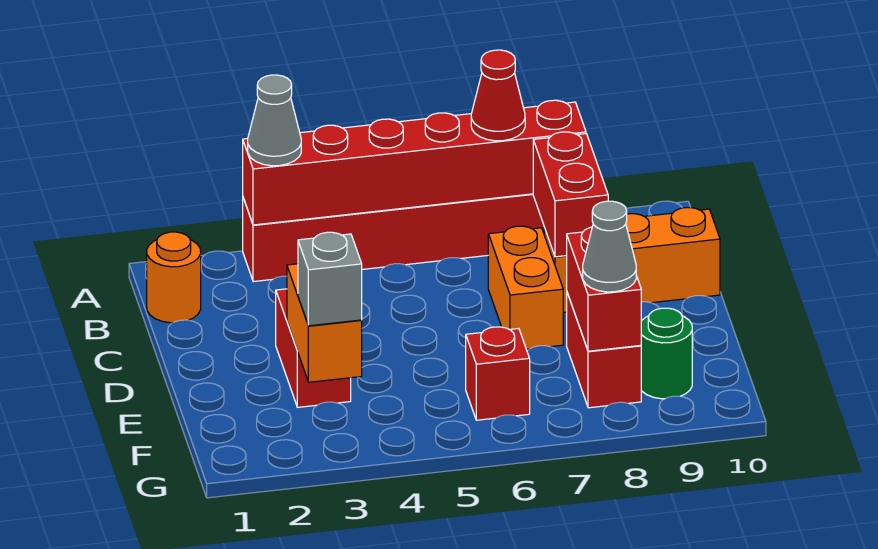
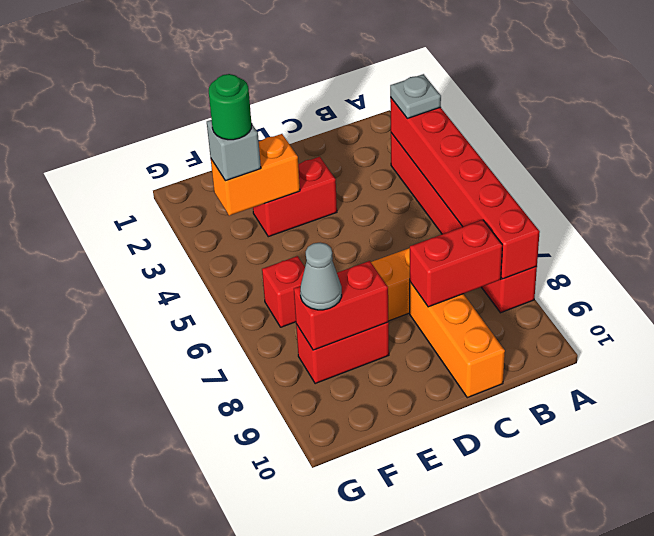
grey 1x1 cone [248,75,301,166] -> grey 1x1 plate [390,74,441,118]
red 1x1 cone [471,50,525,141] -> none
orange 1x1 round brick [147,232,201,323] -> none
green 1x1 round brick [641,308,692,399] -> green 1x1 round brick moved to [209,74,252,140]

